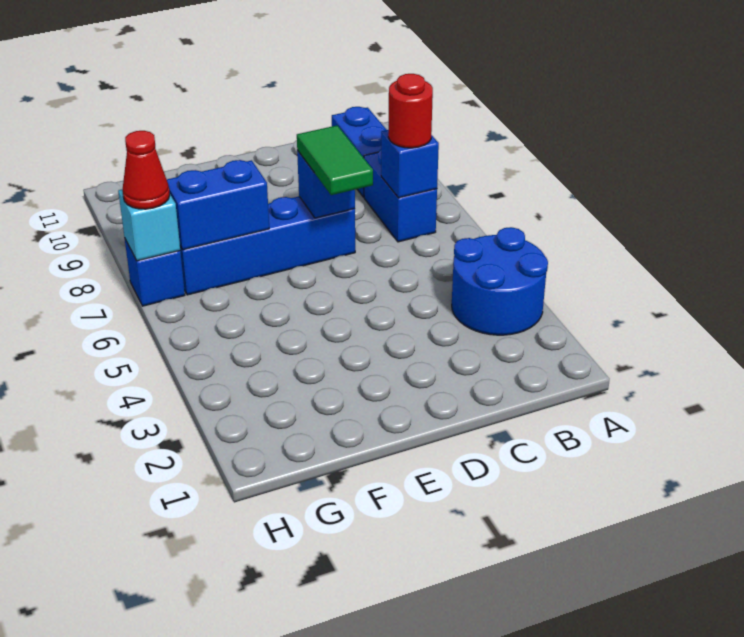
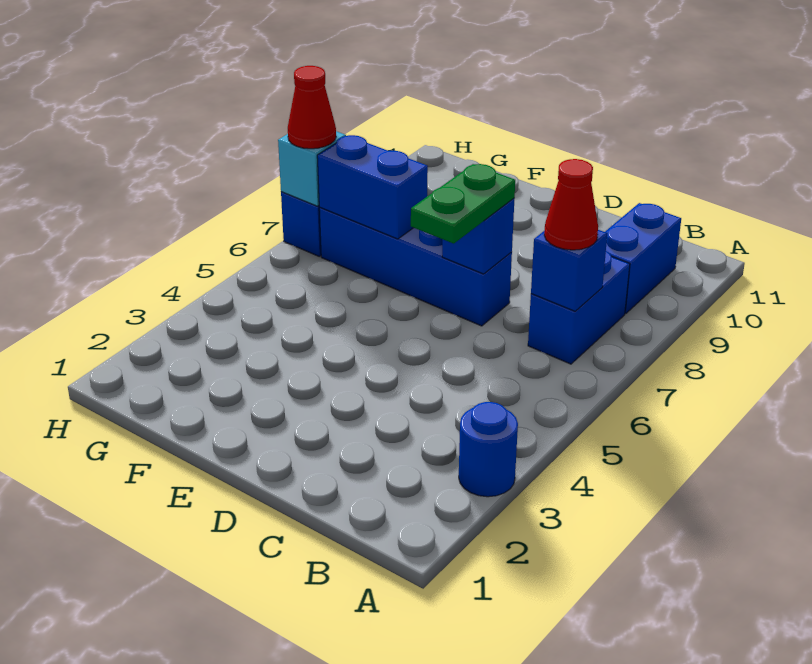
blue 2x2 round brick [452,227,548,335] -> blue 1x1 round brick [459,402,518,497]
red 1x1 round brick [388,74,433,148] -> red 1x1 cone [544,159,598,250]
green 1x2 tile [297,125,373,195] -> green 1x2 plate [411,164,515,243]

